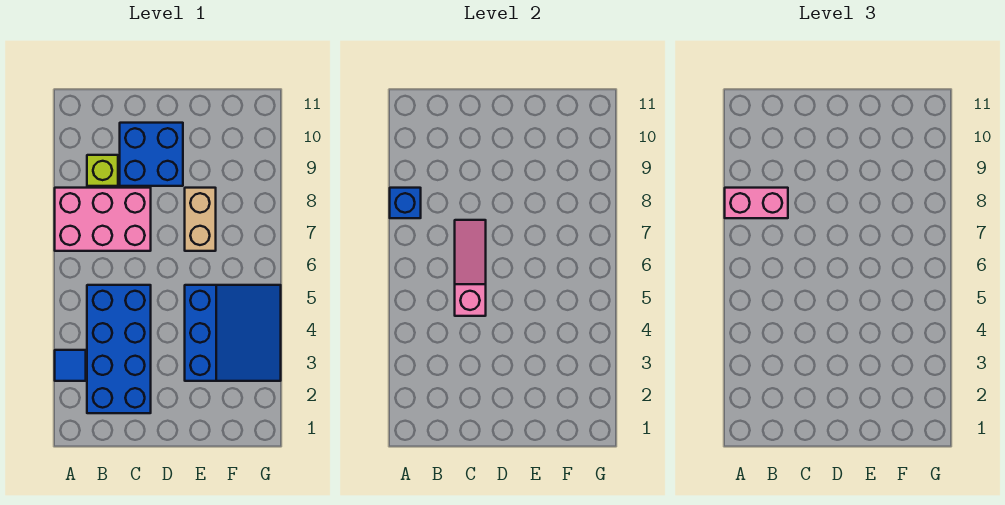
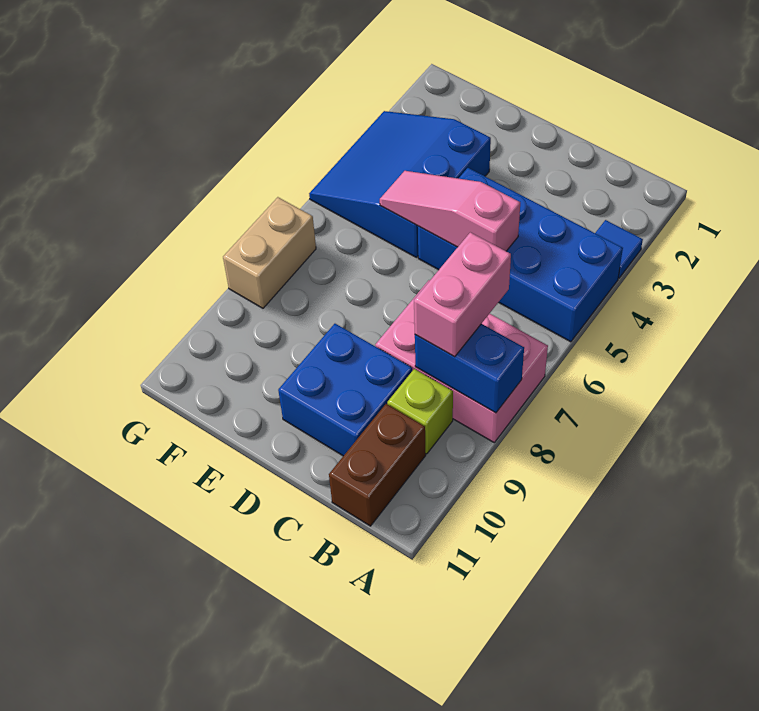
blue 1x1 brick [390,188,421,218] -> blue 1x2 brick [415,324,524,413]
pink 1x2 brick [725,188,788,218] -> pink 1x2 brick turned to [414,232,511,357]
blue 2x4 brick [87,285,151,413] -> blue 2x4 brick turned to [418,168,623,342]
none -> brown 1x2 brick [329,404,426,526]
pink 1x3 slope [455,220,486,316] -> pink 1x3 slope turned to [380,171,520,251]
tan 1x2 brick [185,188,216,251] -> tan 1x2 brick moved to [223,197,316,308]

